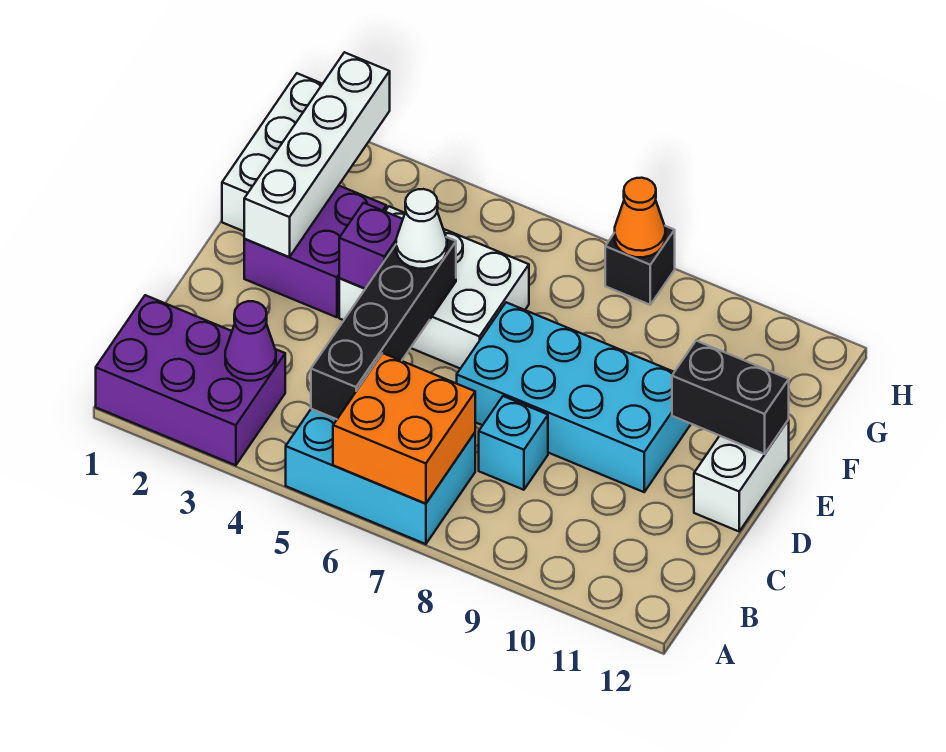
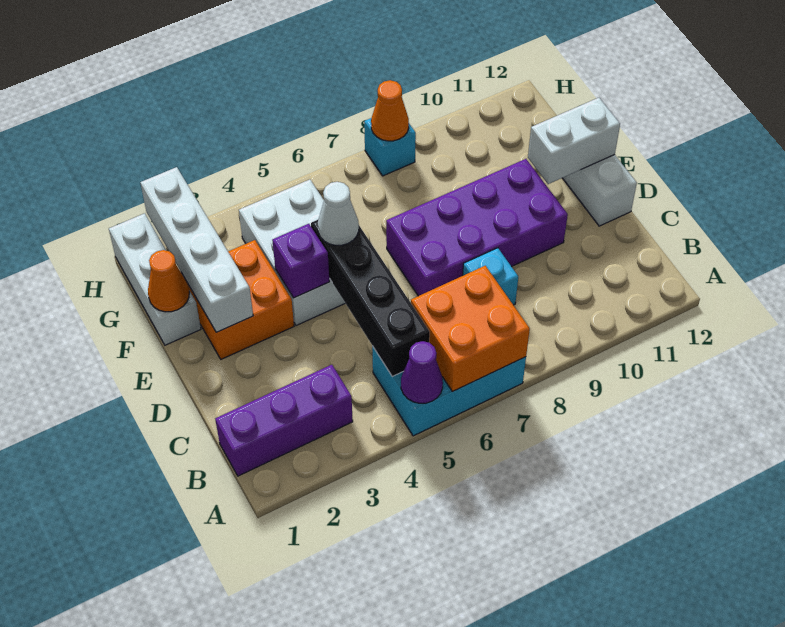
purple 2x3 brick [96,295,285,465] -> purple 1x3 brick [215,365,353,476]
purple 1x1 cone [225,301,276,381] -> purple 1x1 cone moved to [401,341,443,403]
cyan 2x4 brick [457,302,691,492] -> purple 2x4 brick [386,159,568,296]
purple 2x2 brick [244,186,386,317] -> orange 2x2 brick [181,240,294,359]
white 2x3 brick [339,207,529,369] -> white 2x3 brick turned to [239,180,345,325]
black 1x2 brick [672,341,789,454] -> white 1x2 brick [528,98,620,184]
none -> orange 1x1 cone [148,250,189,312]
black 1x1 brick [605,226,675,305] -> cyan 1x1 brick [364,118,416,176]

